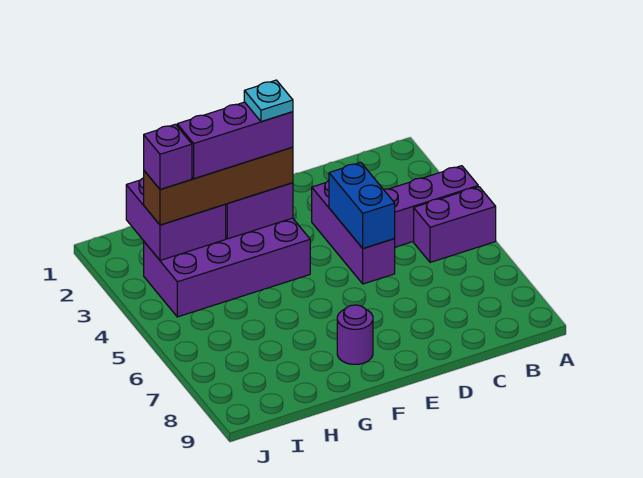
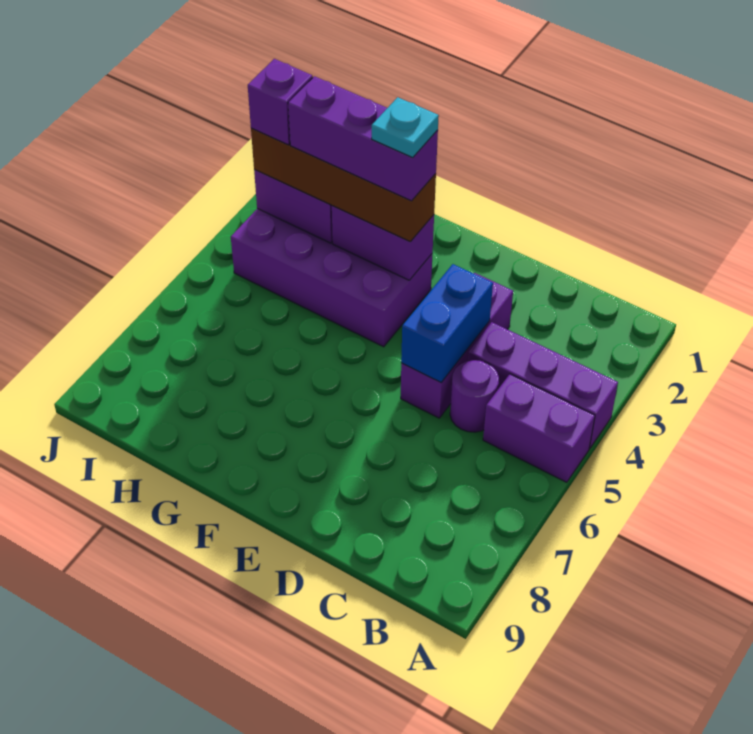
purple 1x1 round brick [337,305,373,364] -> purple 1x1 round brick moved to [450,360,499,432]

